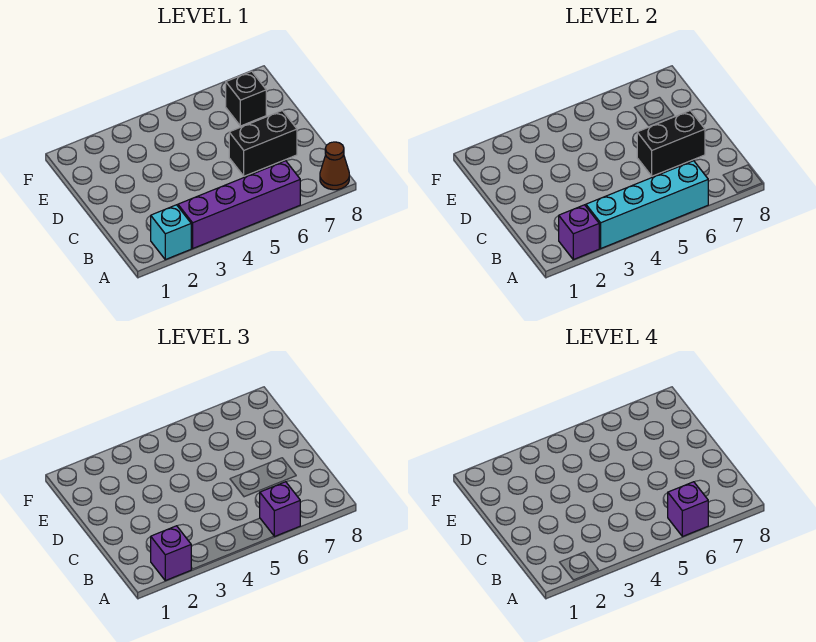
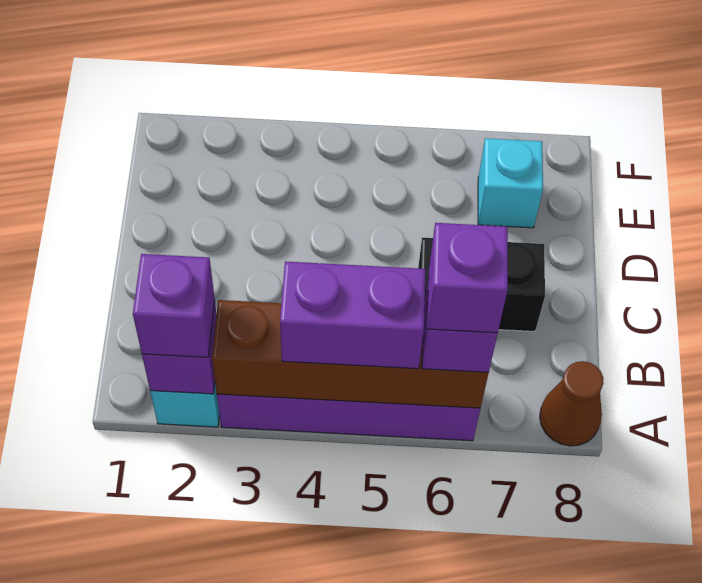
cyan 1x4 brick [586,161,708,248] -> brown 1x4 brick [212,300,489,408]
none -> purple 1x2 brick [280,261,426,369]
black 1x2 brick [637,111,705,176] -> none
black 1x1 brick [226,71,266,126] -> cyan 1x1 brick [478,138,543,228]

